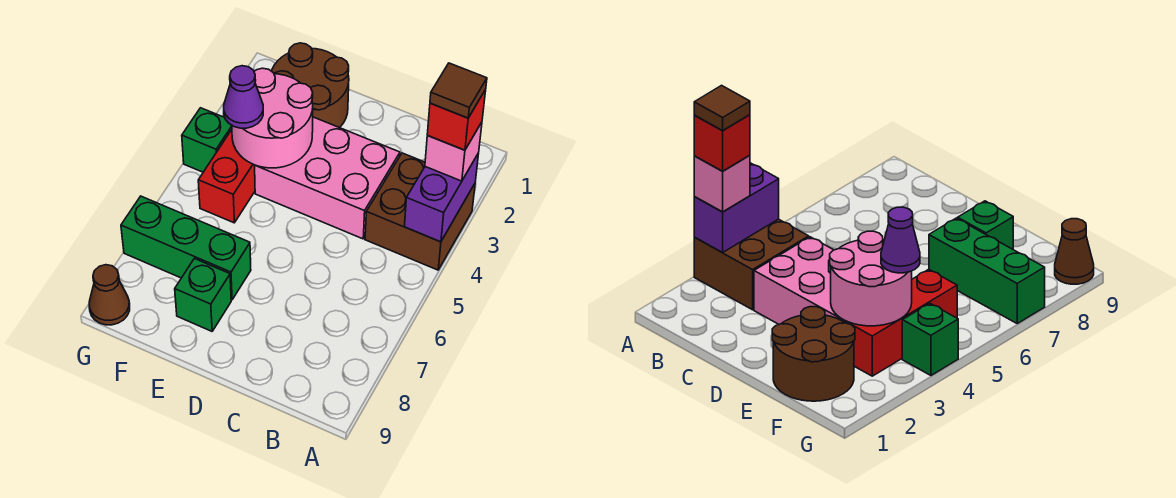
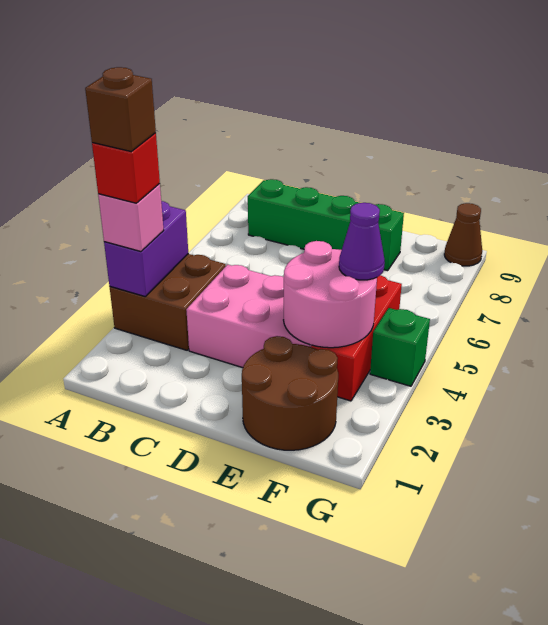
brown 1x1 tile [430,63,487,118] -> brown 1x1 brick [85,67,156,151]
green 1x3 brick [121,196,251,300] -> green 1x3 brick moved to [248,179,360,250]

